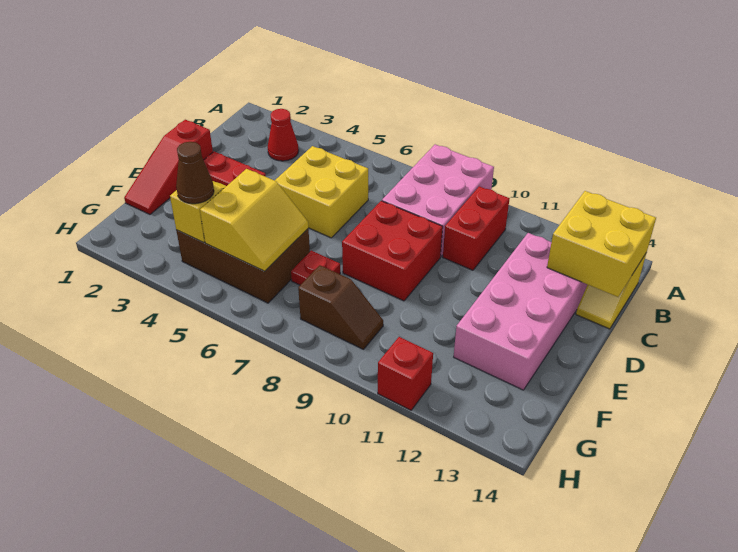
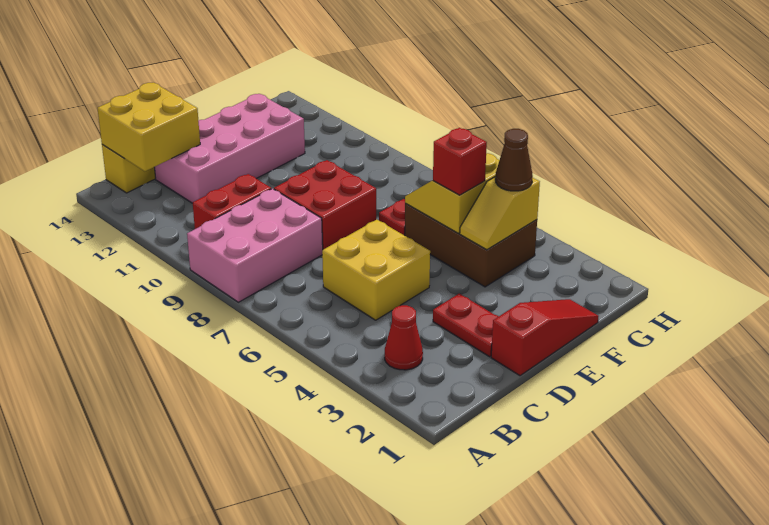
brown 1x2 slope [298,265,383,349] -> none
red 1x1 brick [378,337,433,410] -> red 1x1 brick moved to [433,128,487,195]

